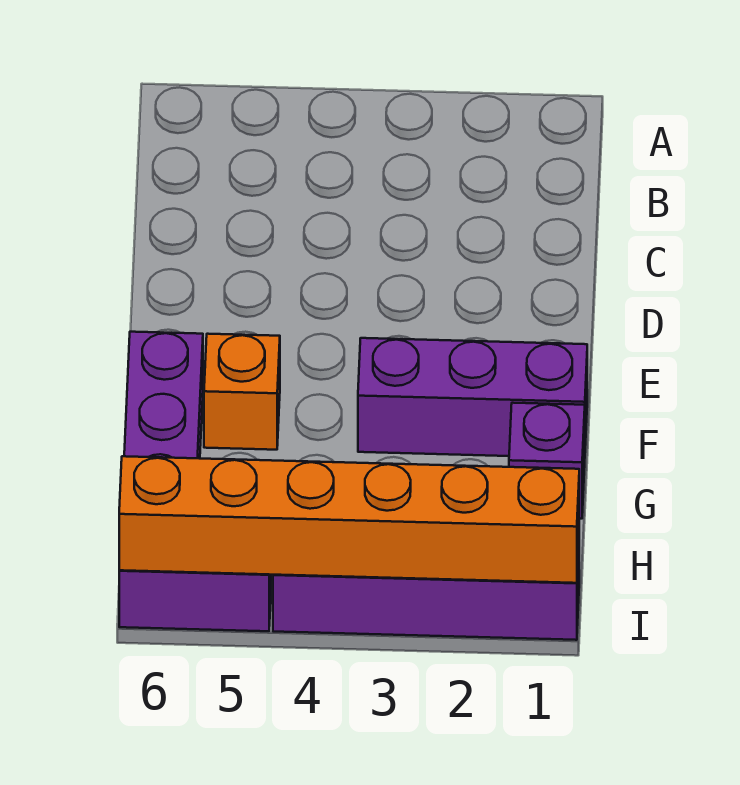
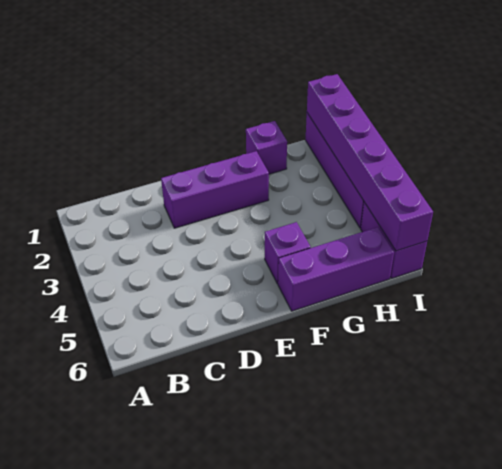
purple 1x3 brick [358,338,587,456] -> purple 1x3 brick turned to [161,151,269,228]
orange 1x1 brick [204,334,280,450] -> purple 1x1 brick [265,222,311,284]
orange 1x6 brick [119,456,579,583] -> purple 1x6 brick [307,74,433,251]

